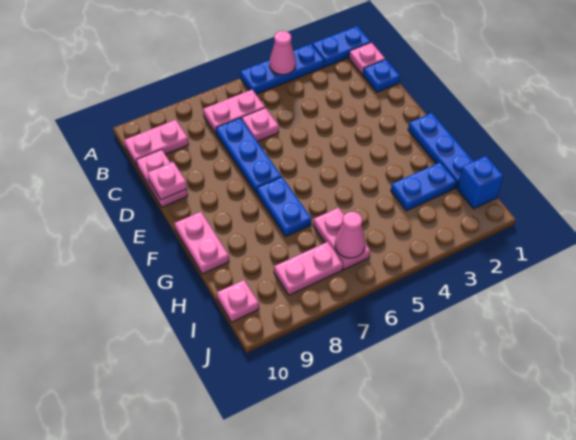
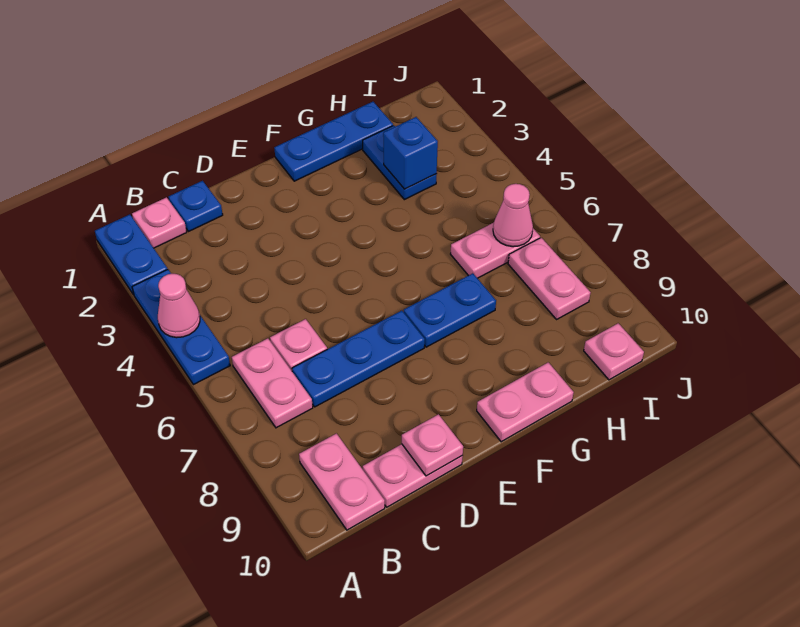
blue 1x1 brick [457,156,503,209] -> blue 1x1 brick moved to [383,117,438,189]

